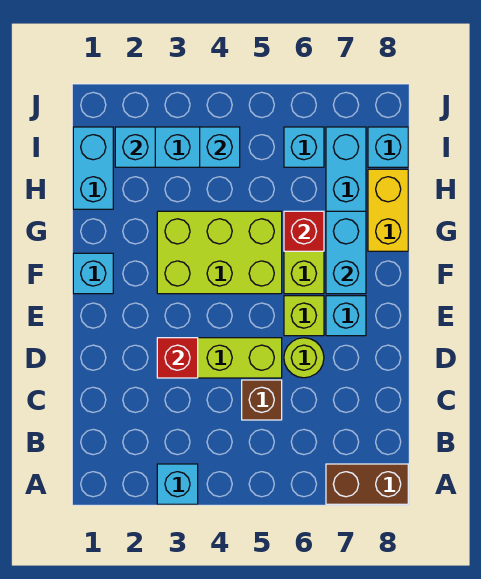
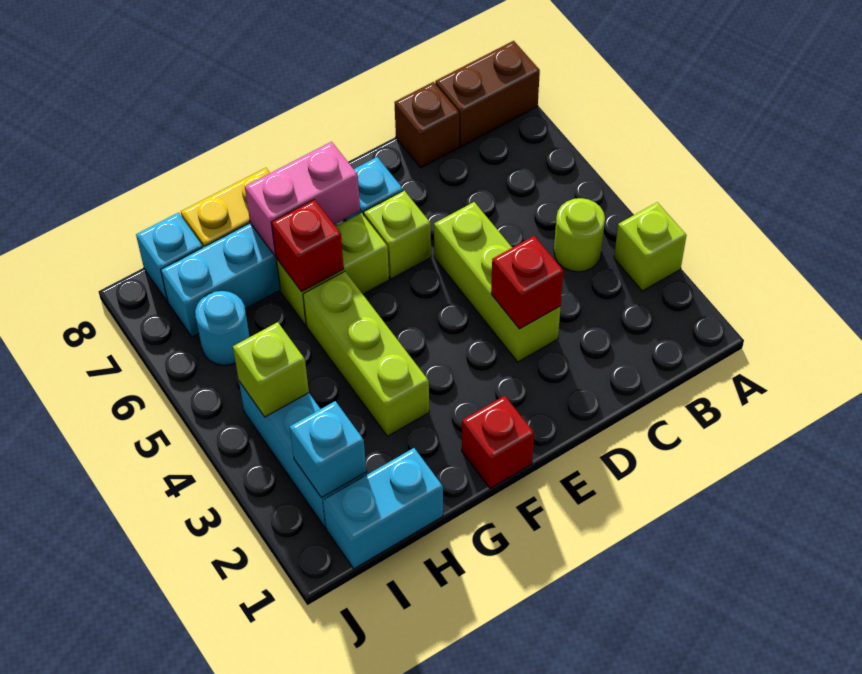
cyan 1x1 brick [157,464,198,504] -> lime 1x1 brick [614,202,687,291]
brown 1x2 brick [326,464,408,504] -> brown 1x2 brick turned to [435,41,540,147]
brown 1x1 brick [242,380,282,420] -> brown 1x1 brick moved to [395,82,459,168]
lime 1x1 round brick [284,338,324,378] -> lime 1x1 round brick moved to [554,198,605,272]
cyan 1x1 brick [73,253,113,294] -> red 1x1 brick [462,396,534,489]
lime 2x3 brick [157,211,282,294] -> lime 1x3 brick [303,272,429,436]
cyan 1x2 brick [326,211,366,294] -> pink 1x2 brick [245,142,360,256]
cyan 1x1 brick [200,127,240,167] -> lime 1x1 brick [233,322,309,417]
cyan 1x1 brick [284,127,324,167] -> cyan 1x1 round brick [195,291,250,365]

